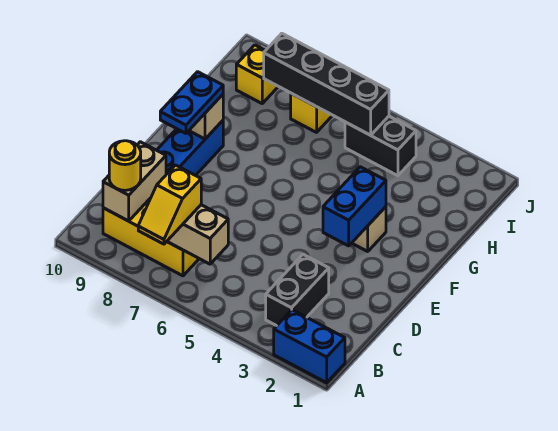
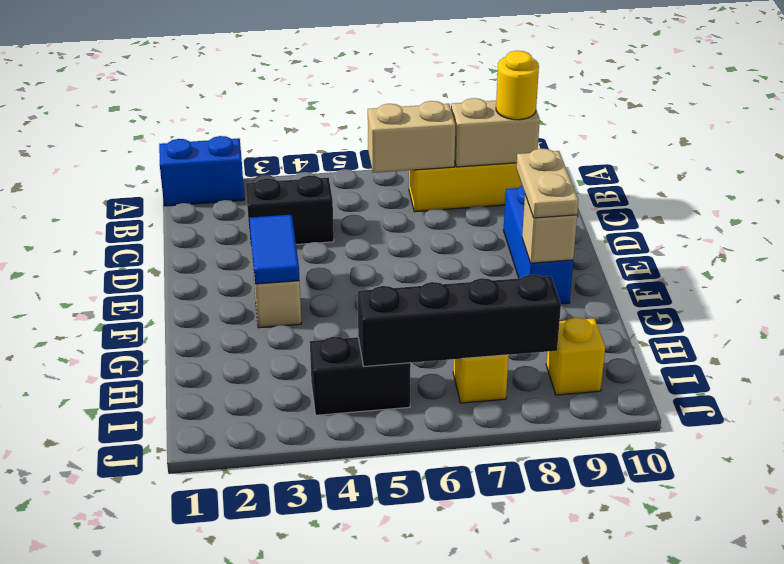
yellow 1x2 slope [138,165,201,244] -> none
black 1x2 brick [266,254,329,326] -> black 1x2 brick turned to [246,175,334,248]
tan 1x2 brick [103,142,166,221] -> tan 1x2 brick turned to [451,98,540,167]
blue 1x2 brick [323,167,386,246] -> blue 1x2 tile [249,215,299,284]
blue 1x2 plate [160,72,223,133] -> tan 1x2 plate [516,148,579,218]

